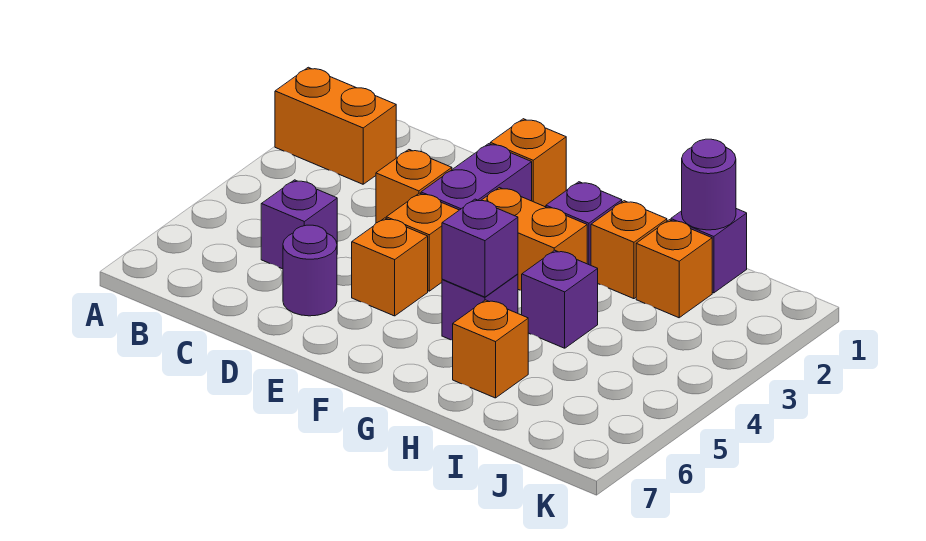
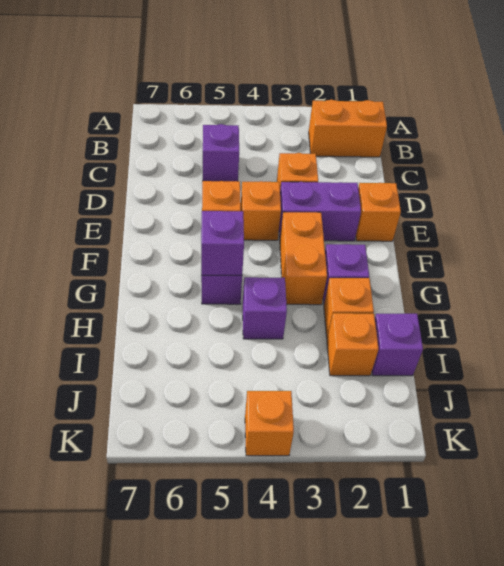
orange 1x2 brick [275,67,396,184] -> orange 1x2 brick turned to [309,100,387,157]
purple 1x1 round brick [283,225,337,316] -> none
orange 1x1 brick [453,300,528,398] -> orange 1x1 brick moved to [245,391,294,456]
purple 1x1 round brick [682,139,736,230] -> none

